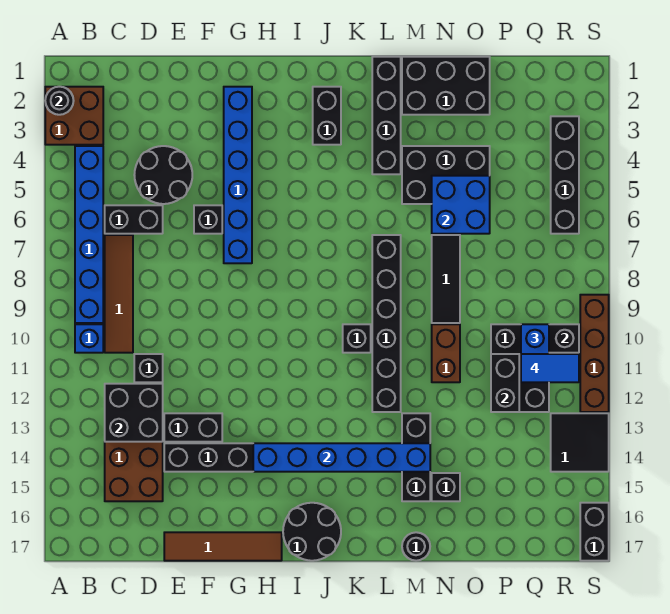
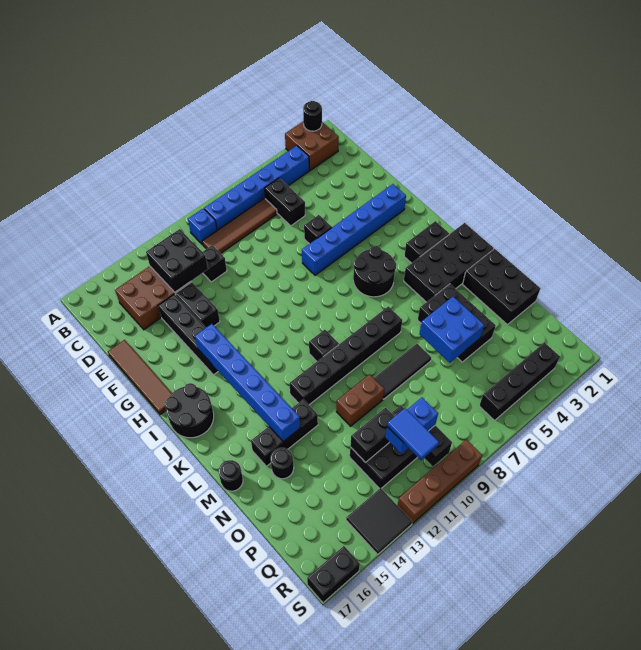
black 2x2 round brick [134,146,192,204] -> black 2x2 round brick moved to [353,246,396,297]
black 1x4 brick [372,57,401,174] -> black 2x4 brick [404,223,494,302]
black 1x1 brick [432,473,460,501] -> black 1x1 round brick [270,448,294,479]

